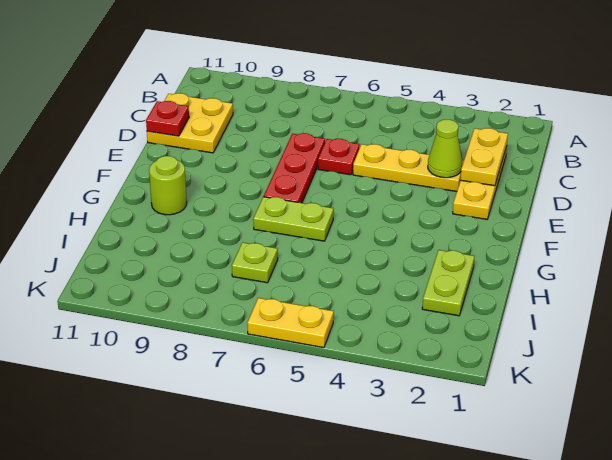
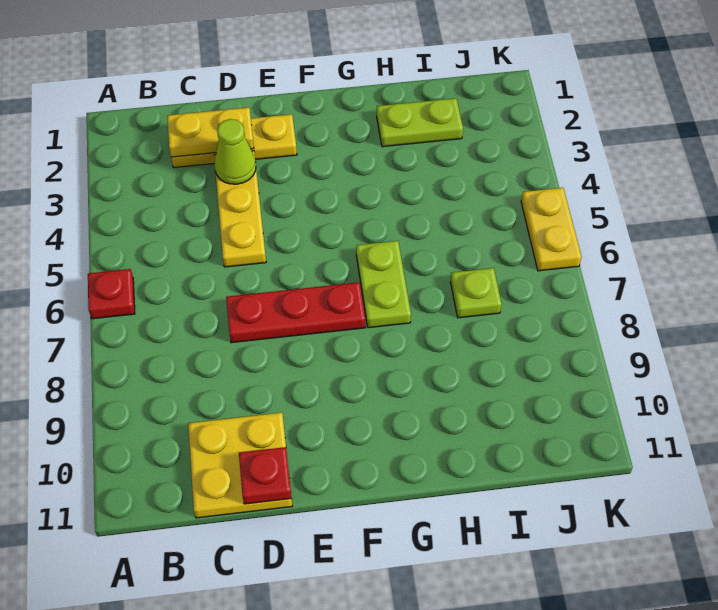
red 1x1 plate [318,139,360,175] -> red 1x1 plate moved to [88,269,135,319]
lime 1x1 round brick [149,156,187,215] -> none

